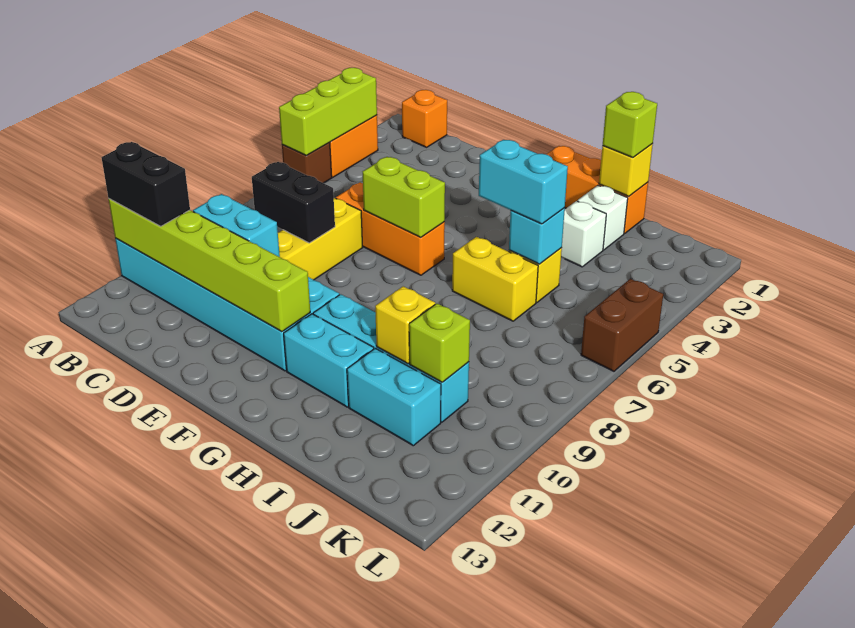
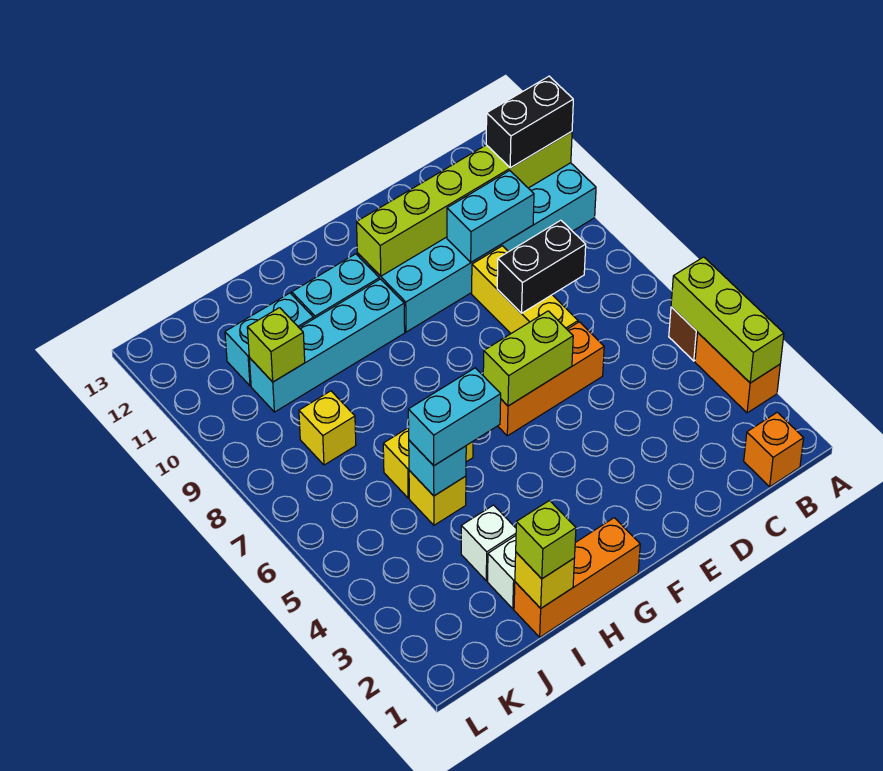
yellow 1x1 brick [375,286,435,364] -> yellow 1x1 brick moved to [299,391,356,465]
brown 1x2 brick [581,279,663,371] -> none

